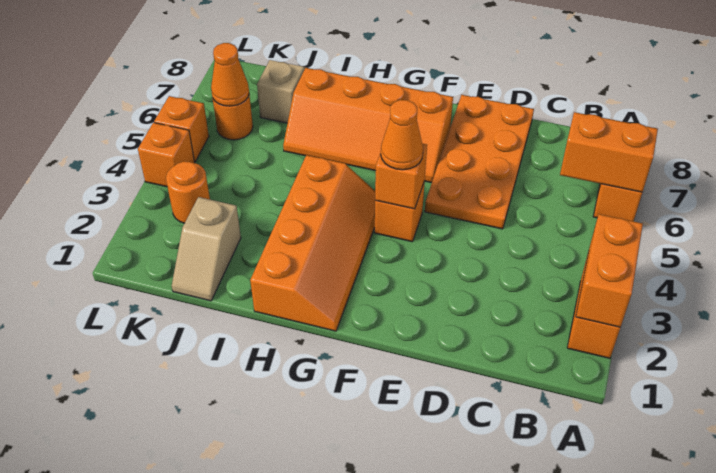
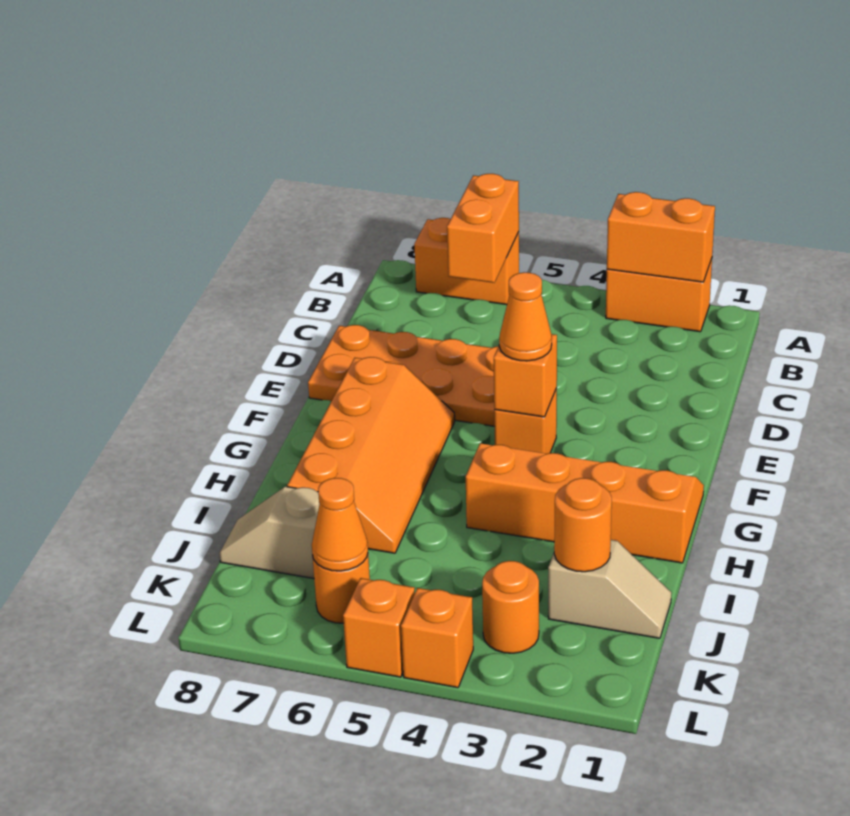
none -> orange 1x1 round brick [554,478,612,572]

